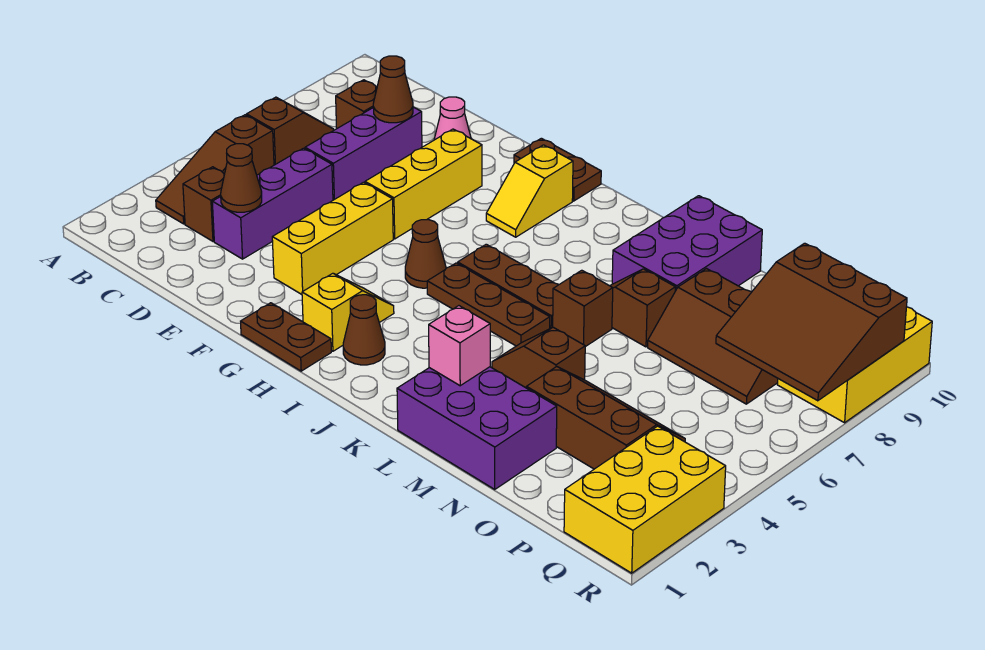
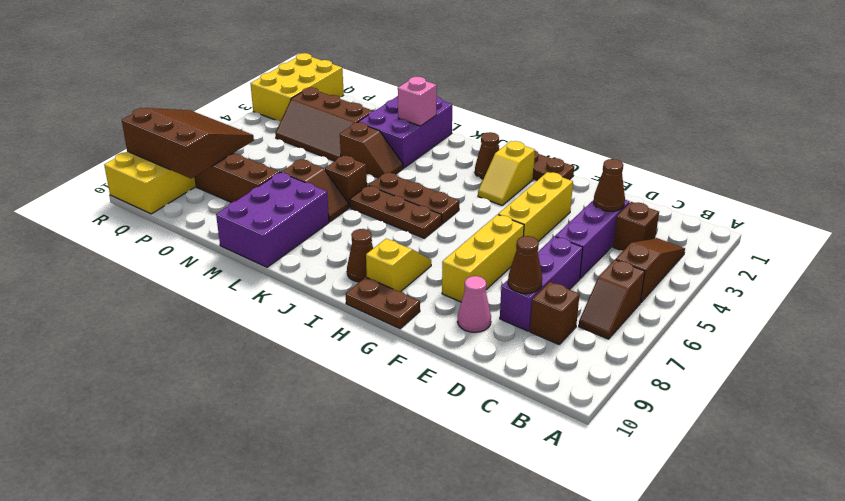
brown 1x1 cone [405,220,446,288] -> brown 1x1 cone moved to [347,229,373,282]
purple 2x3 brick [397,367,557,489] -> purple 2x3 brick turned to [358,96,452,168]

